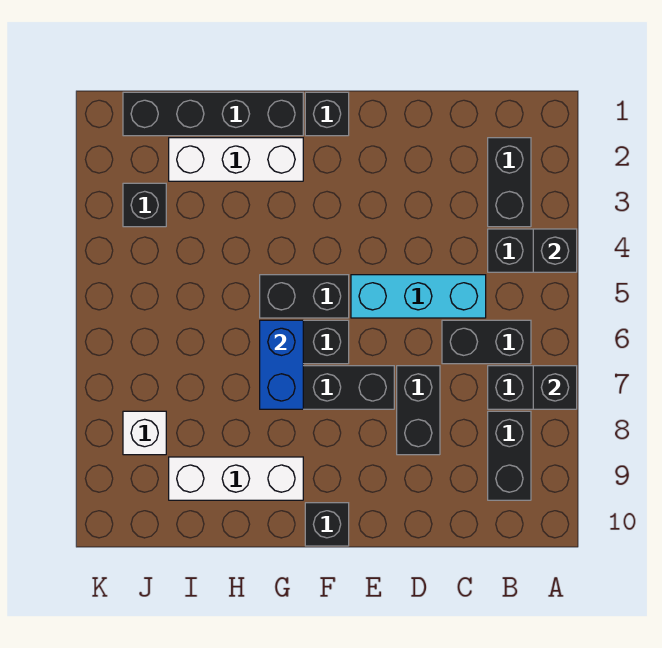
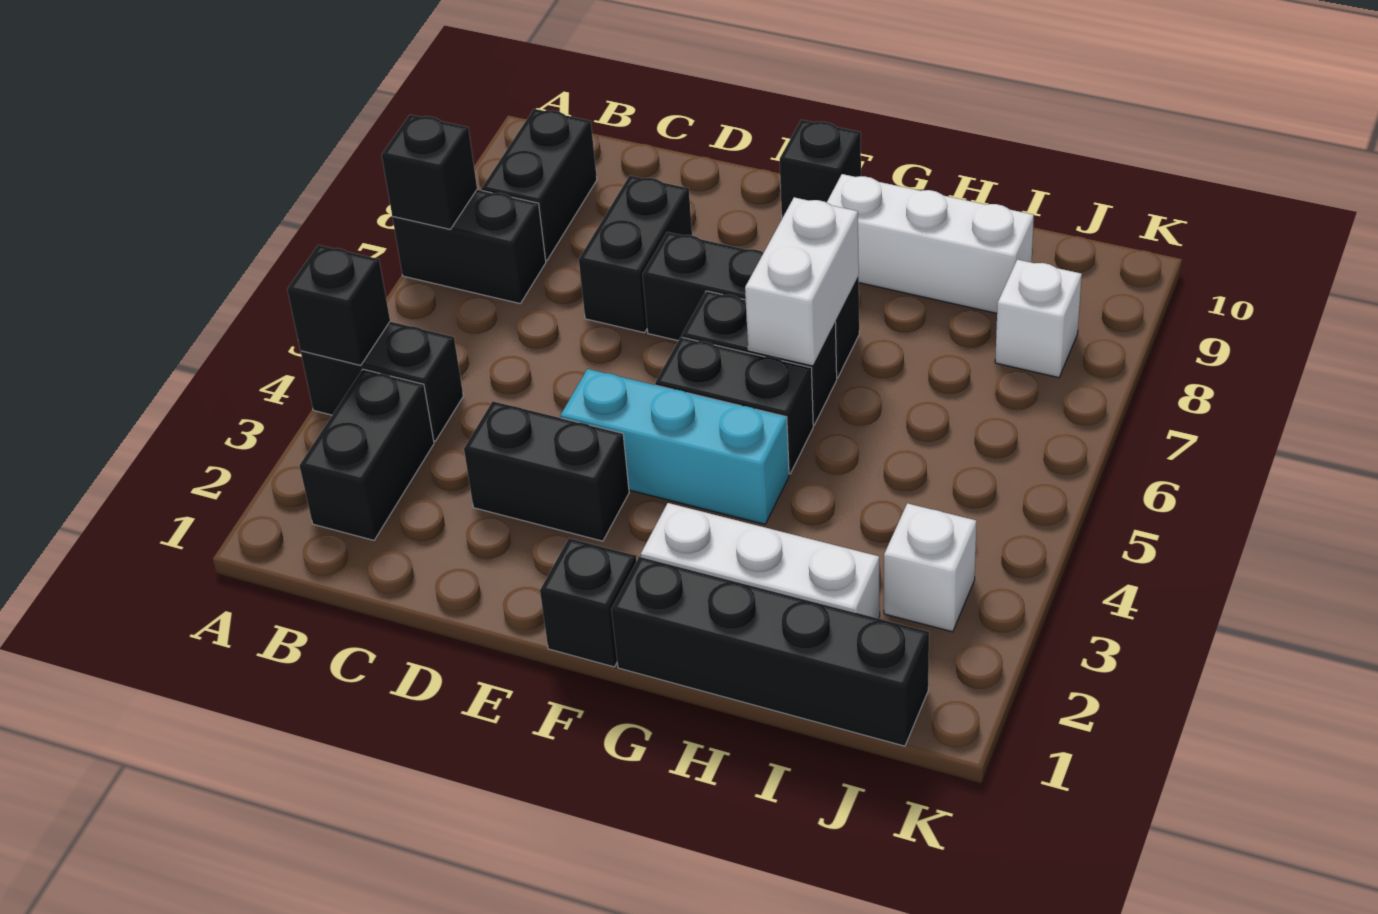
black 1x2 brick [442,320,531,364] -> black 1x2 brick moved to [464,401,629,541]
cyan 1x3 brick [351,275,486,318] -> cyan 1x3 brick moved to [560,369,789,524]
blue 1x2 brick [260,320,303,409] -> white 1x2 brick [745,197,859,365]
black 1x1 brick [123,183,166,227] -> white 1x1 brick [884,503,976,632]

